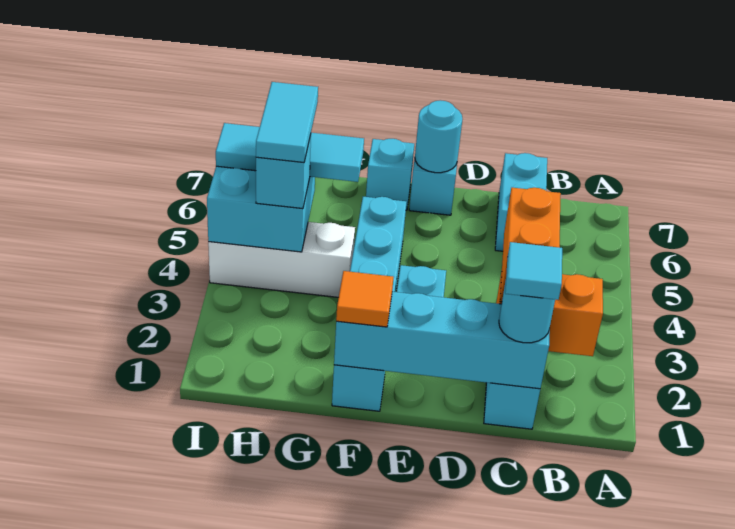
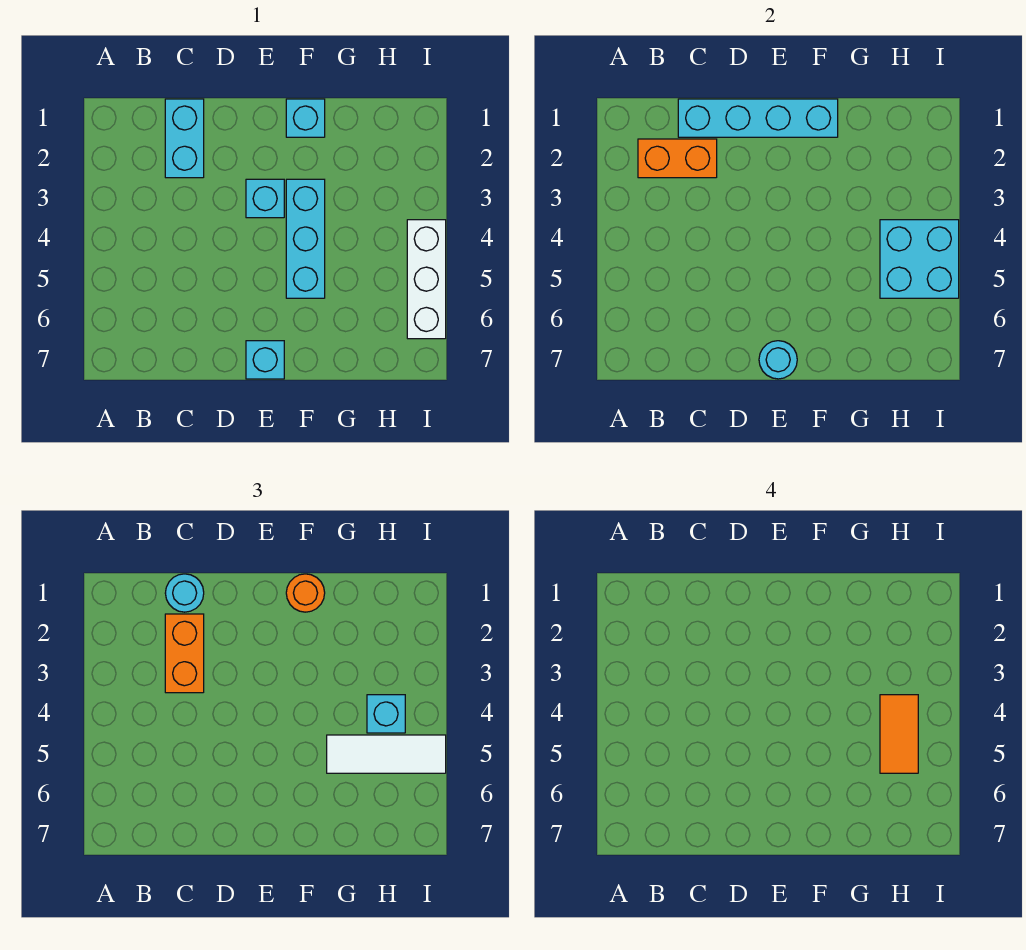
cyan 1x1 tile [505,242,562,300] -> none
cyan 1x2 brick [495,153,547,251] -> none
orange 1x1 tile [336,271,393,327] -> orange 1x1 round brick [286,574,325,612]
cyan 1x1 brick [366,139,414,210] -> none
white 1x3 brick [208,222,355,297] -> white 1x3 brick turned to [407,220,446,339]
cyan 1x3 tile [216,123,364,182] -> white 1x3 tile [327,735,446,773]
cyan 1x2 tile [256,82,318,162] -> orange 1x2 tile [880,695,918,773]

